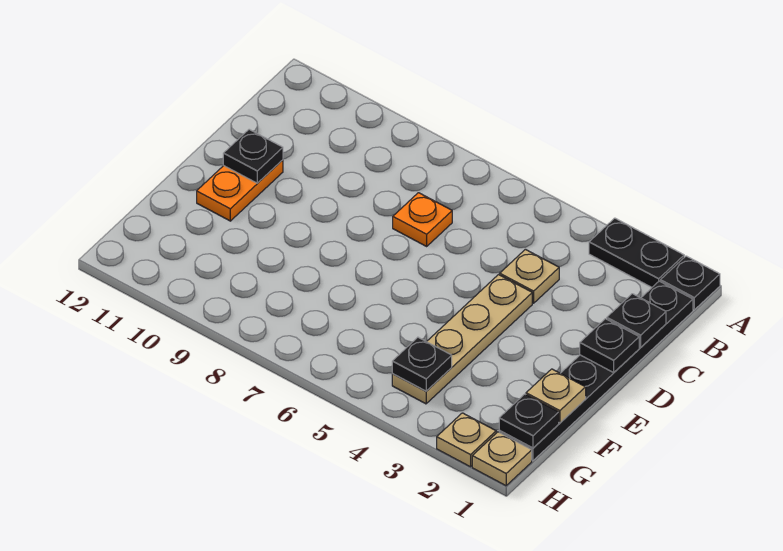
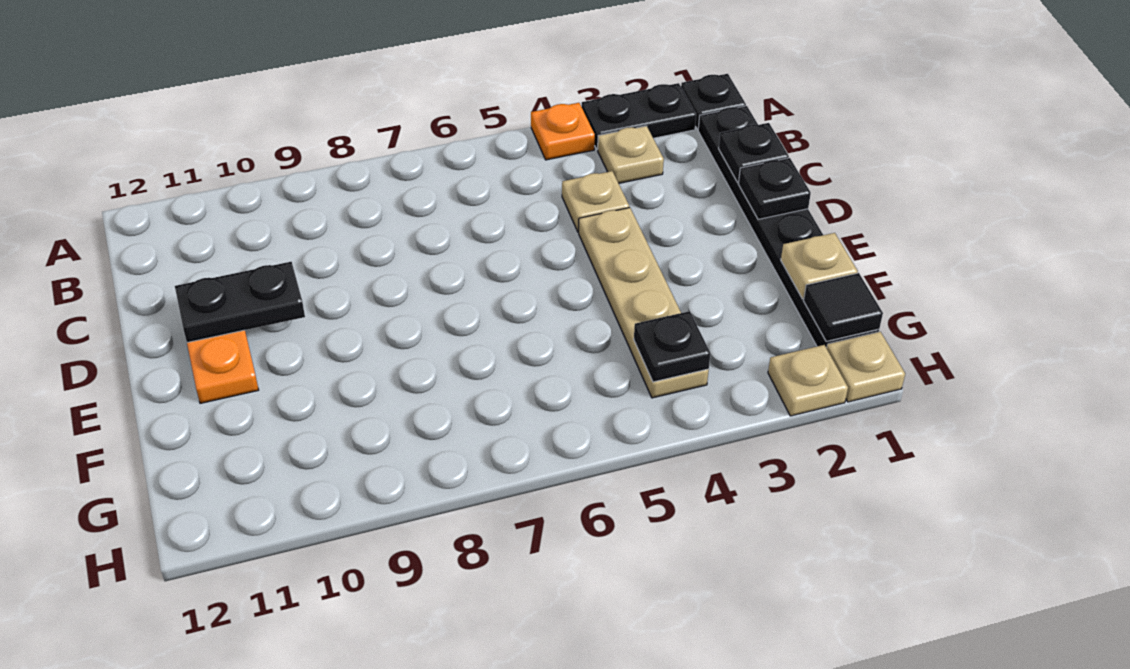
none -> tan 1x1 plate [598,126,664,183]
orange 1x1 plate [393,193,452,246] -> orange 1x1 plate moved to [531,103,595,160]
black 1x1 plate [223,129,283,183] -> black 1x2 plate [175,262,305,343]
black 1x1 plate [499,394,559,448] -> black 1x1 tile [804,273,883,341]

